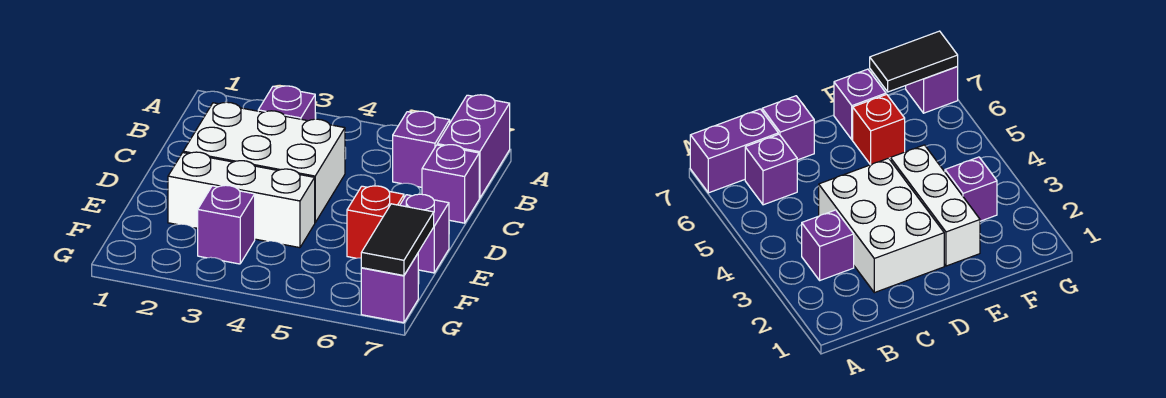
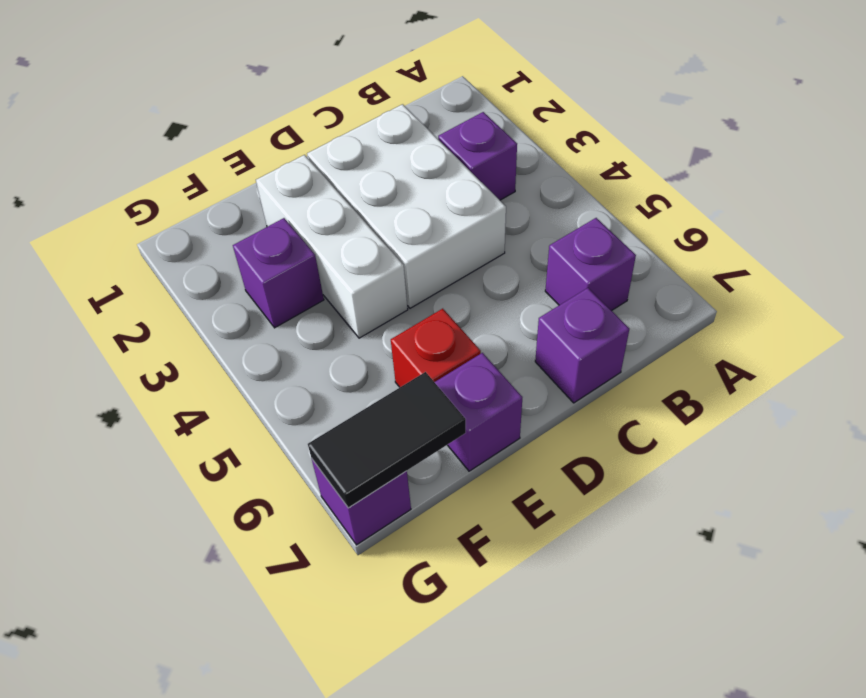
purple 1x2 brick [437,95,510,198] -> none

